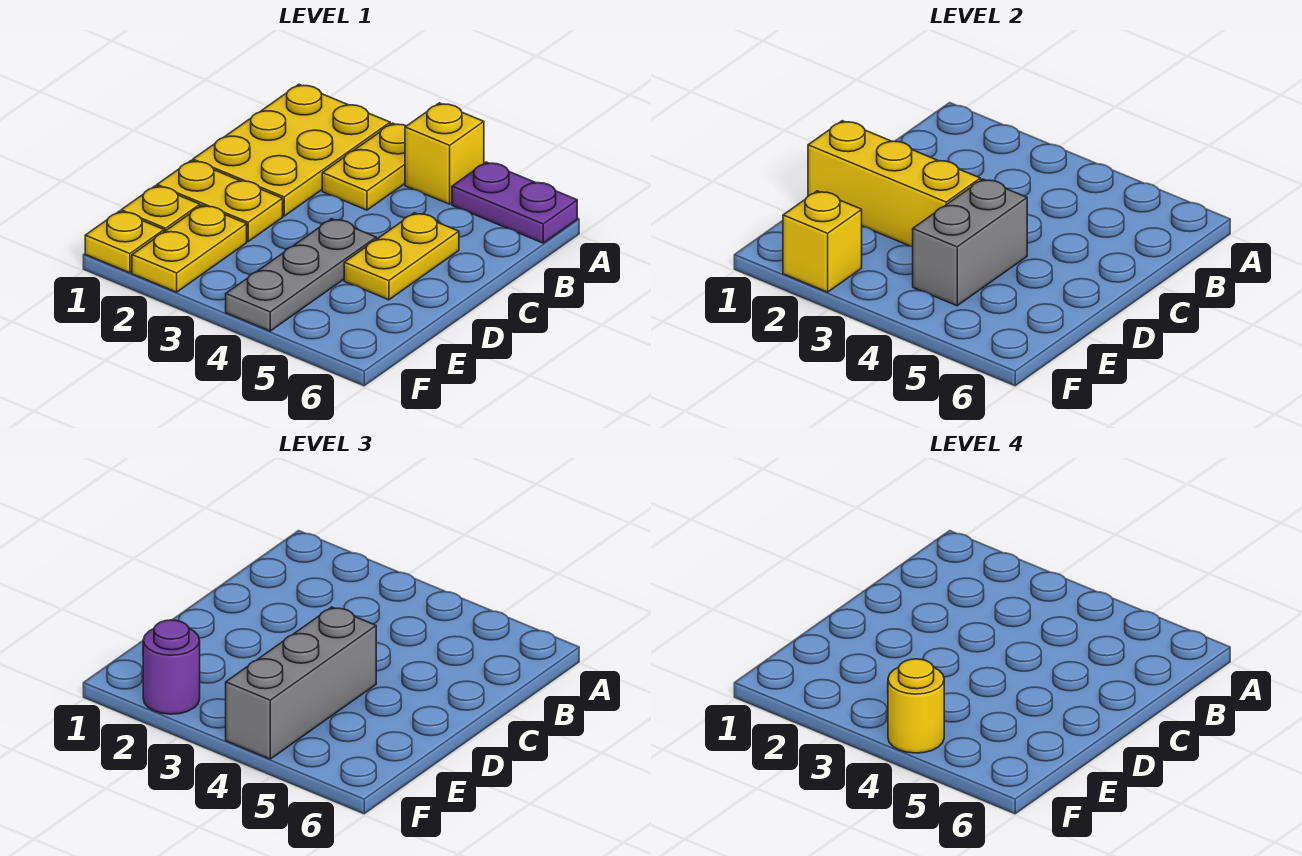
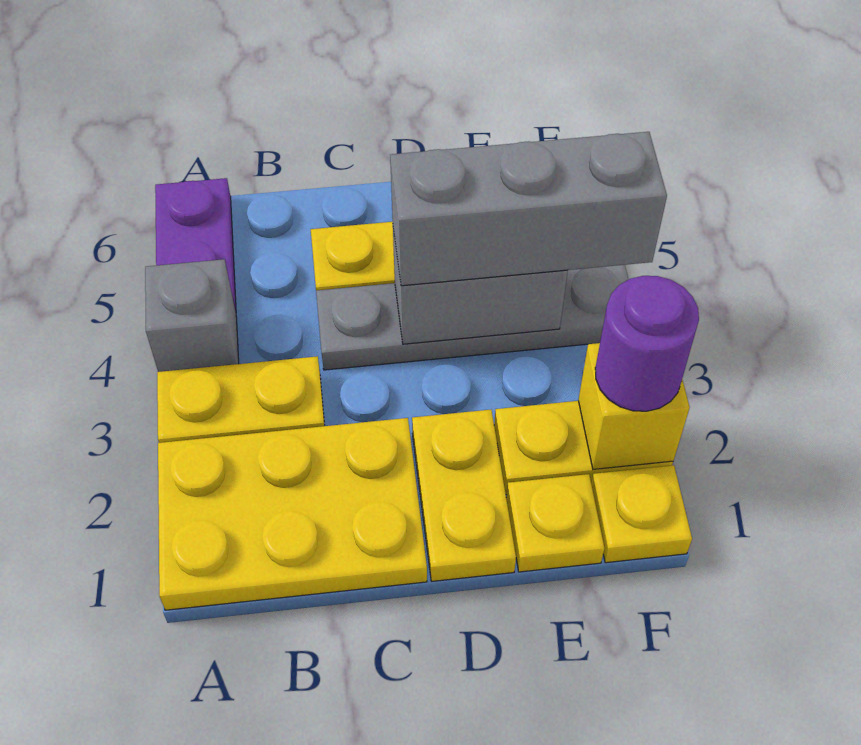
yellow 1x1 brick [405,103,484,204] -> grey 1x1 brick [145,259,239,372]
yellow 1x3 brick [808,121,980,247] -> none
grey 1x3 plate [226,219,376,331] -> grey 1x4 plate [316,265,629,370]
yellow 1x1 round brick [888,659,944,753] -> none

